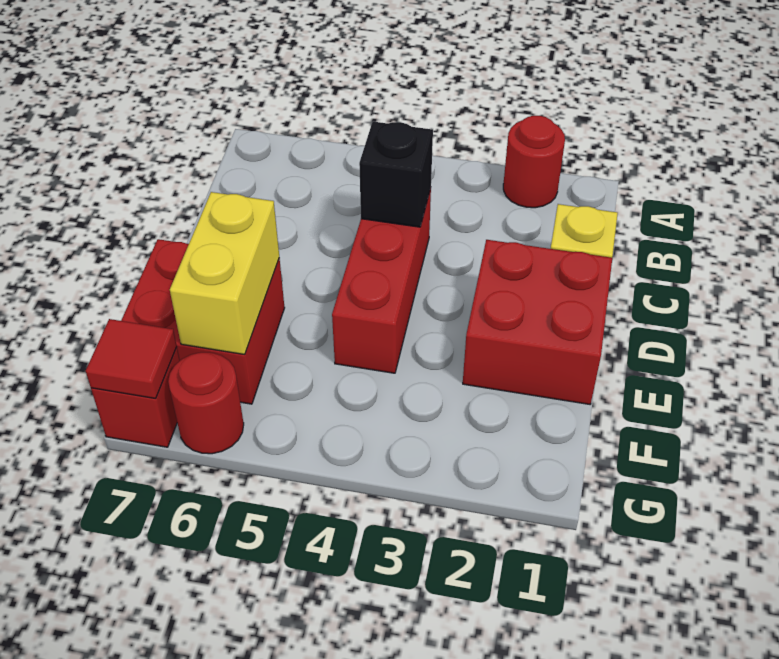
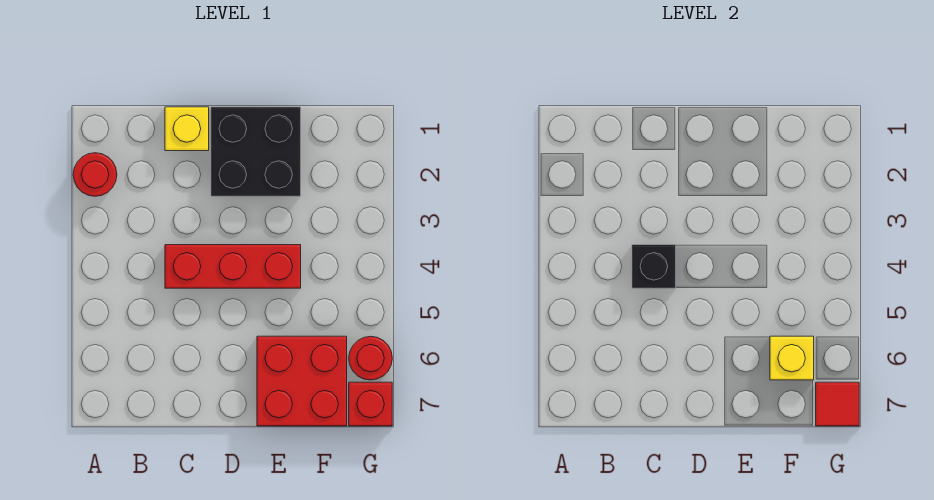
red 2x2 brick [463,240,612,404] -> black 2x2 brick [211,107,301,196]
yellow 1x2 brick [170,192,279,354] -> yellow 1x1 brick [770,336,814,380]

